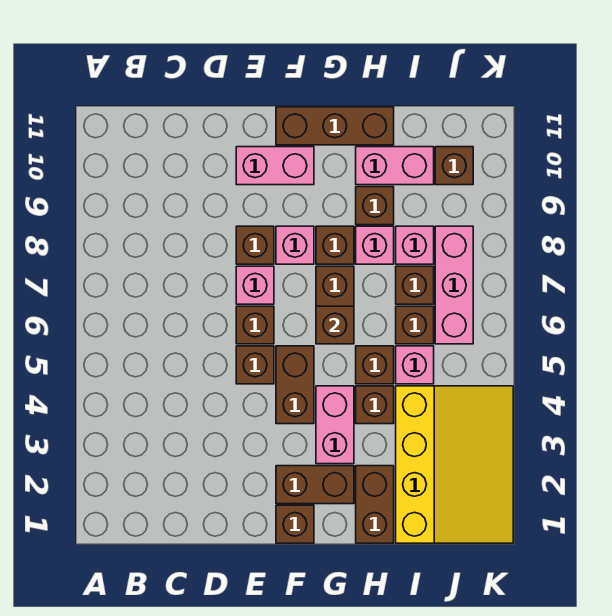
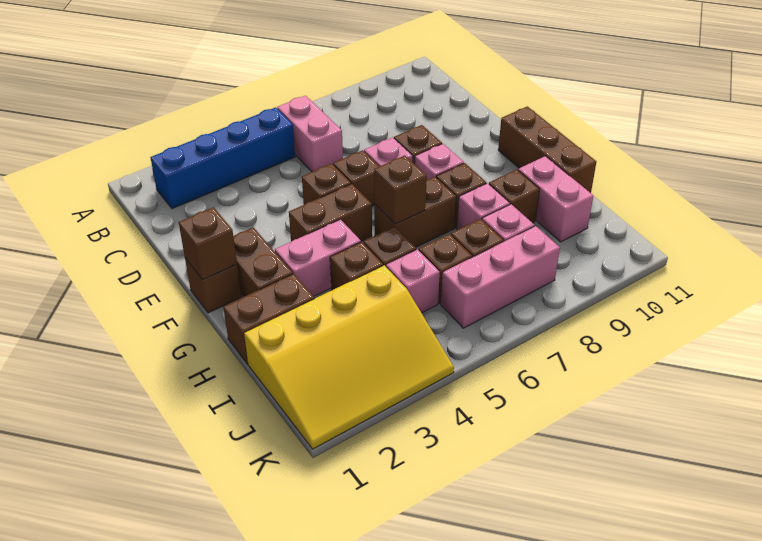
none -> blue 1x4 brick [150,107,295,209]
pink 1x2 brick [236,147,314,185] -> pink 1x2 brick moved to [277,96,343,172]
brown 1x1 brick [435,147,473,185] -> brown 1x1 brick moved to [179,207,237,280]

